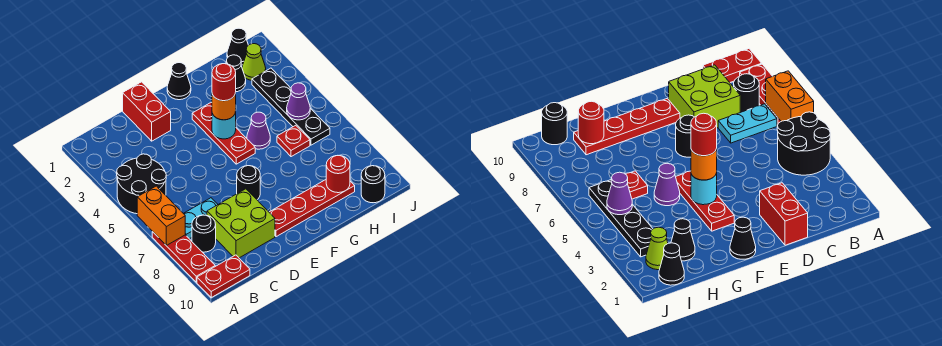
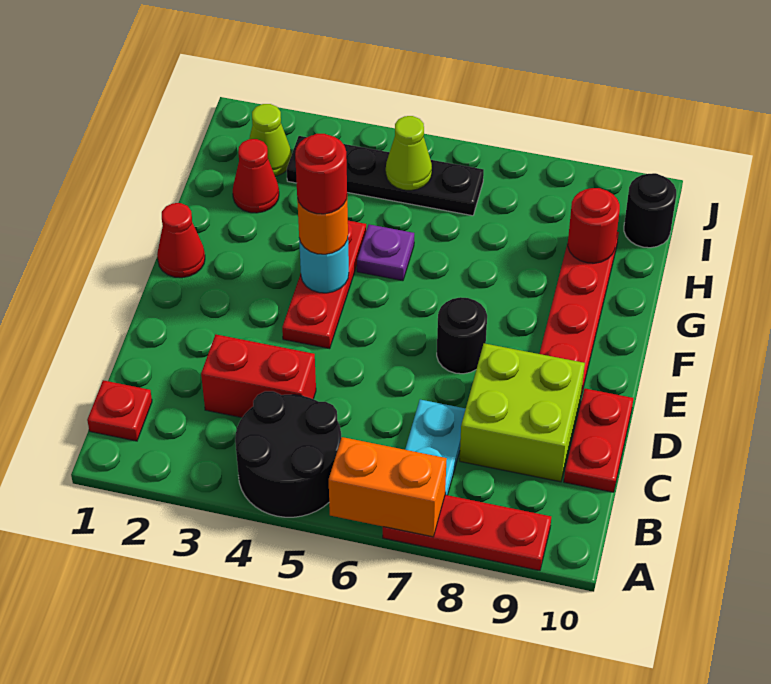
red 1x2 plate [197,255,250,298] -> red 1x2 plate moved to [564,389,633,492]
black 1x1 round brick [192,215,216,252] -> none
red 1x2 brick [123,82,171,141] -> red 1x2 brick moved to [201,334,316,418]
black 1x1 cone [167,63,191,100] -> red 1x1 cone [157,203,205,278]
red 1x3 plate [192,102,255,164] -> red 1x3 plate turned to [282,221,366,349]
purple 1x1 cone [247,112,270,149] -> purple 1x1 plate [357,224,414,281]
black 1x1 cone [226,55,246,92] -> red 1x1 cone [233,139,279,213]
red 1x1 plate [277,125,310,157] -> red 1x1 plate moved to [87,380,152,441]
black 1x1 cone [227,28,248,65] -> none
purple 1x1 cone [287,83,310,120] -> lime 1x1 cone [386,116,432,190]

